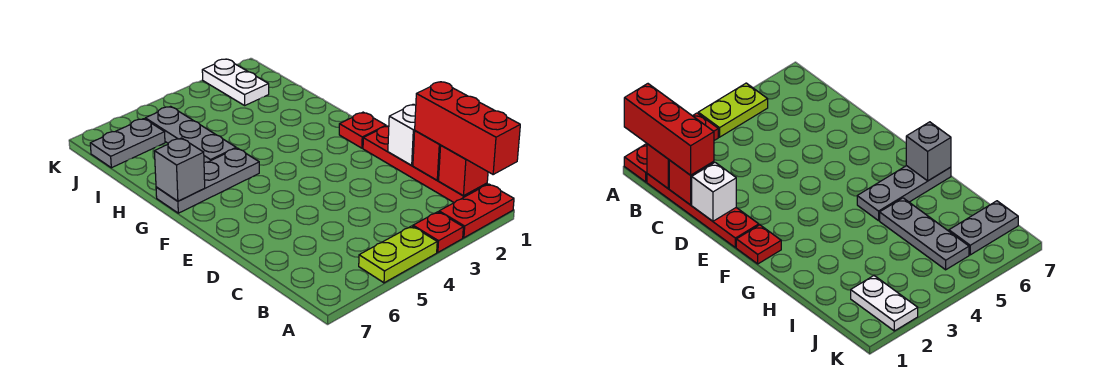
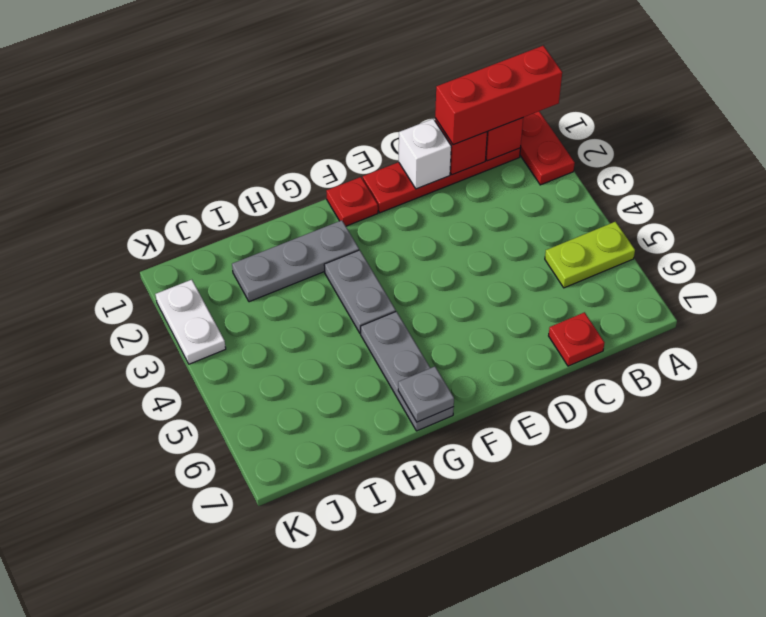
red 1x1 plate [413,212,463,252] -> red 1x1 plate moved to [549,312,604,366]
lime 1x2 plate [359,226,437,283] -> lime 1x2 plate turned to [545,222,635,288]
grey 1x1 brick [154,138,205,201] -> grey 1x1 plate [398,367,454,422]
grey 1x3 plate [145,106,236,163] -> grey 1x3 plate moved to [232,220,359,302]
white 1x2 plate [202,59,269,105] -> white 1x2 plate turned to [156,280,226,364]
grey 1x2 plate [90,119,165,168] -> grey 1x2 plate moved to [324,250,396,333]

